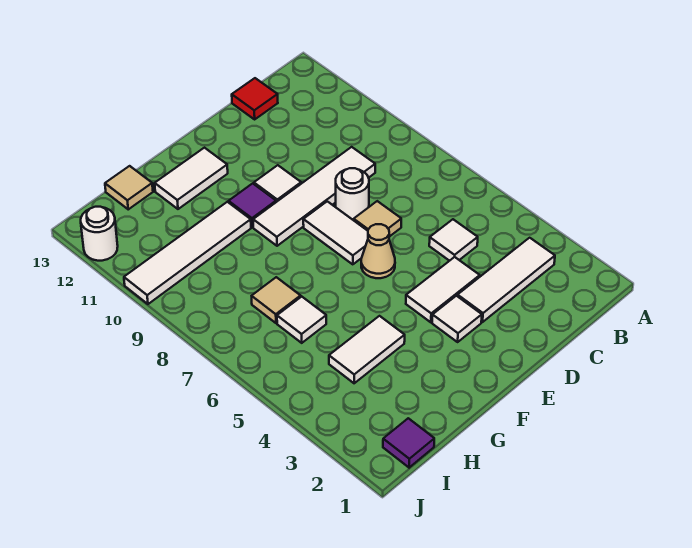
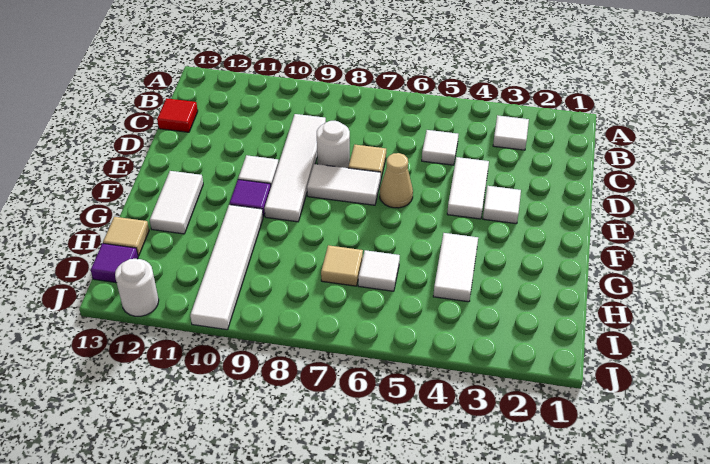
white 1x3 tile [458,238,555,322] -> white 1x1 tile [493,115,529,150]
purple 1x1 tile [383,418,434,468] -> purple 1x1 tile moved to [91,243,138,283]

